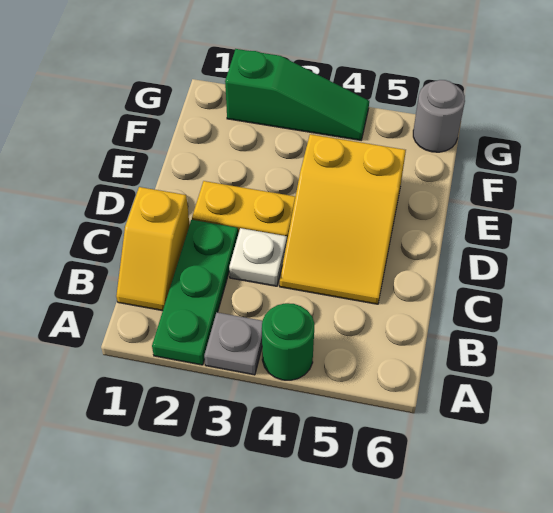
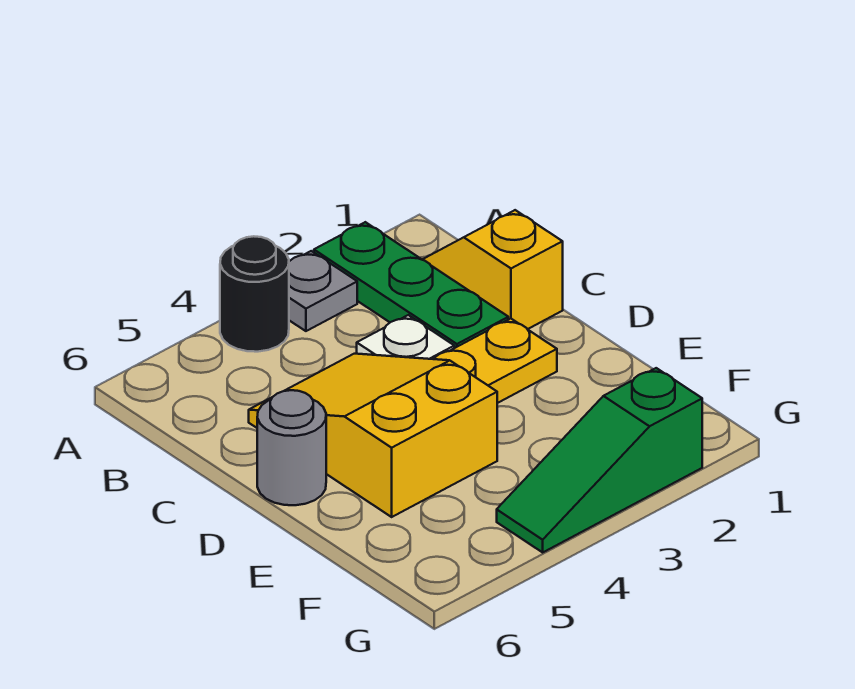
green 1x1 round brick [262,303,315,380] -> black 1x1 round brick [220,236,289,352]
grey 1x1 round brick [413,80,465,152] -> grey 1x1 round brick moved to [257,390,326,505]

